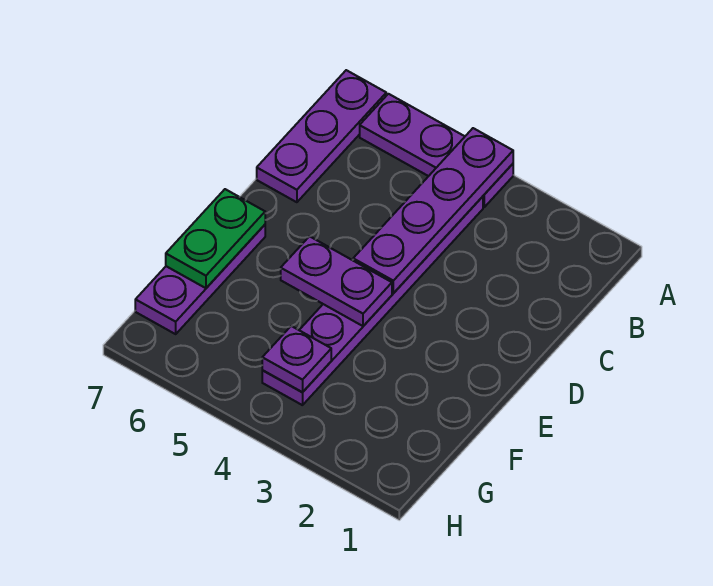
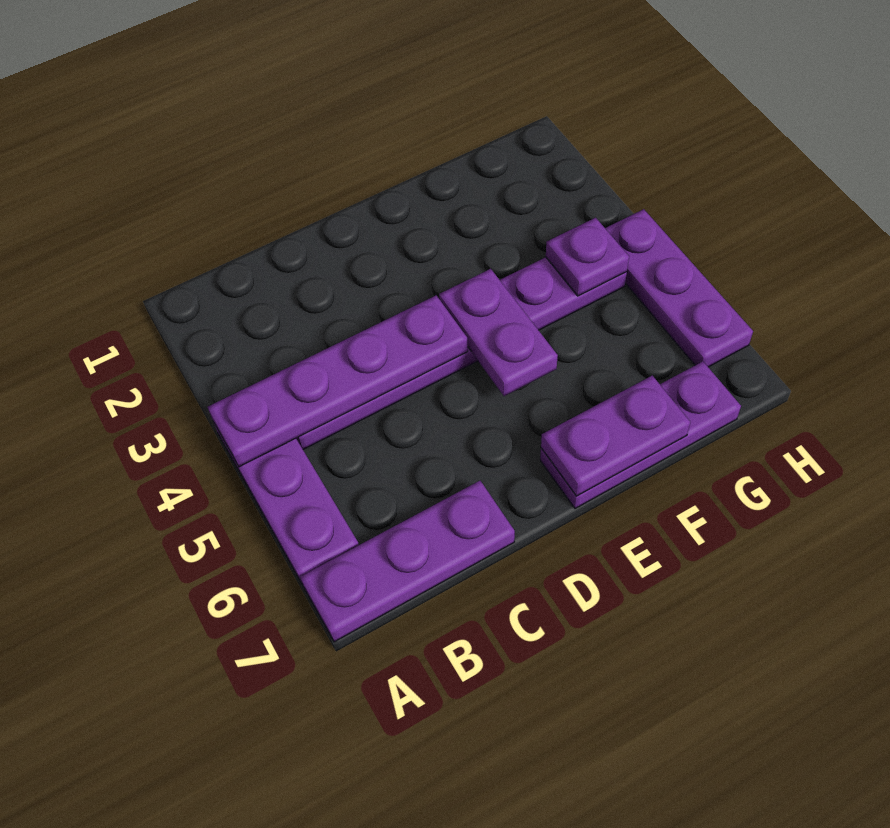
green 1x2 plate [166,189,265,288] -> purple 1x2 plate [541,376,690,496]
none -> purple 1x3 plate [605,209,753,367]

